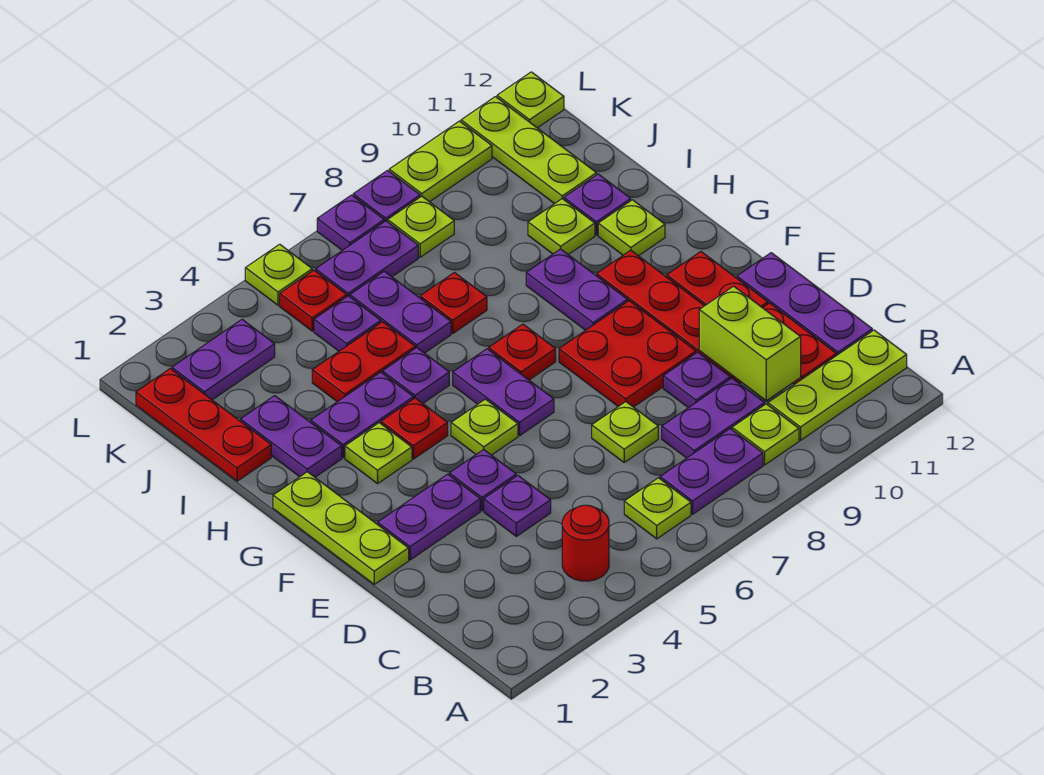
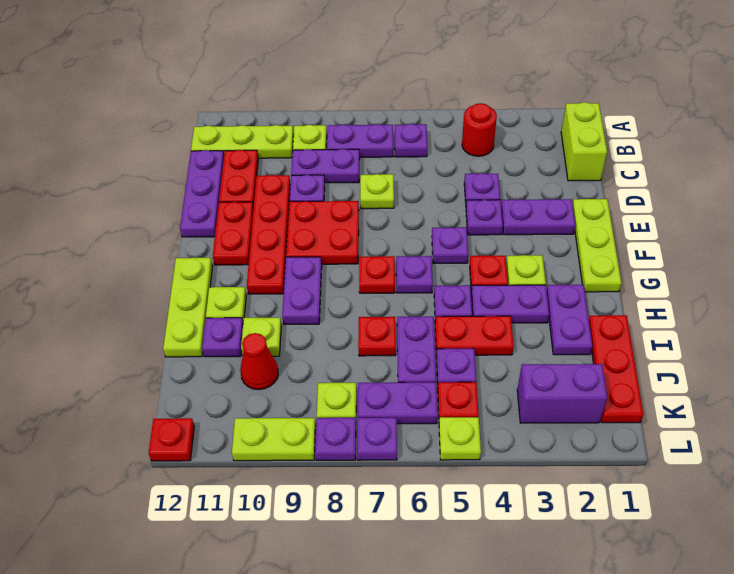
lime 1x1 plate [624,478,691,539] -> purple 1x1 plate [395,124,427,157]
lime 1x2 brick [699,286,801,401] -> lime 1x2 brick moved to [561,102,607,181]
lime 1x1 plate [451,399,518,455] -> purple 1x1 plate [432,227,468,264]
purple 1x2 plate [453,349,554,435] -> purple 1x1 plate [396,256,433,293]
none -> red 1x1 cone [240,333,278,390]
lime 1x3 plate [461,97,597,204] -> lime 1x3 plate moved to [163,258,213,357]
purple 1x2 plate [172,319,275,400] -> purple 1x2 brick [517,364,607,423]
lime 1x1 plate [497,72,564,128] -> red 1x1 plate [149,418,194,461]

